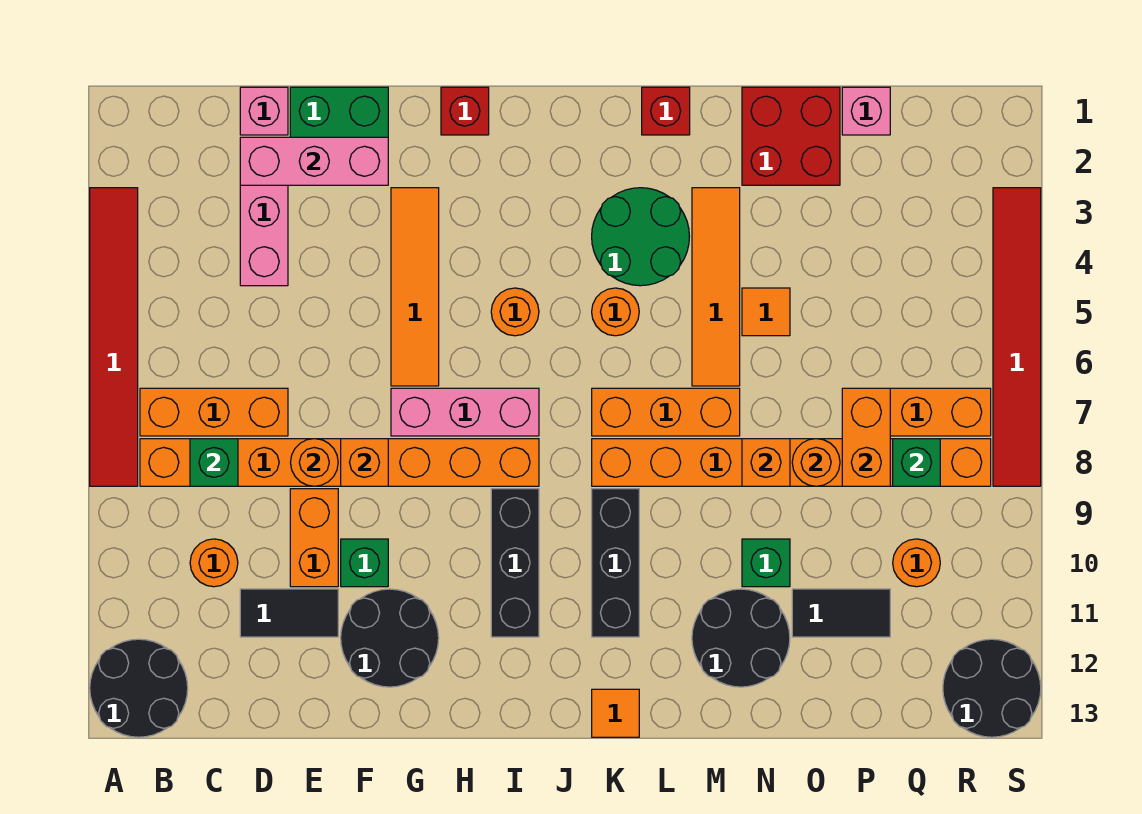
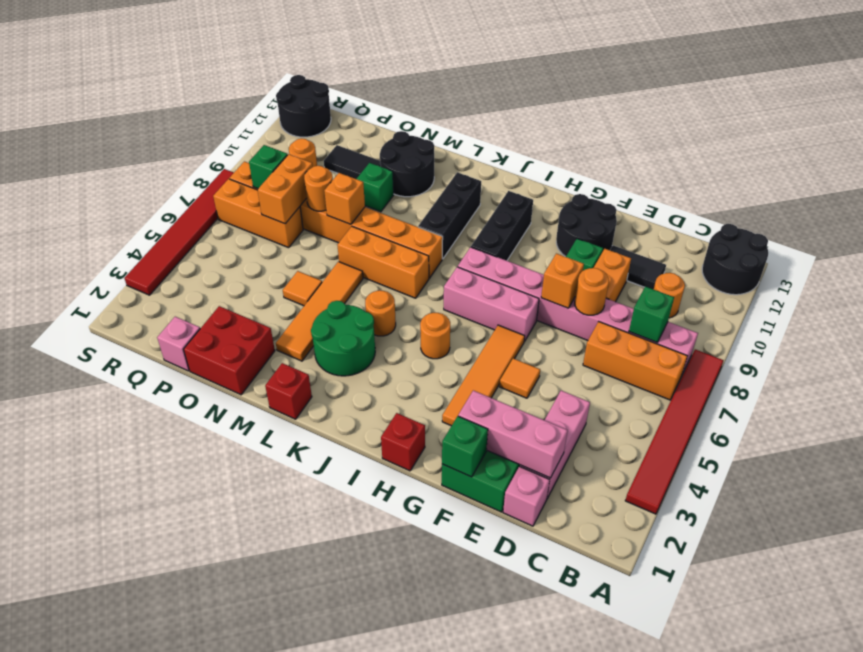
orange 1x8 brick [140,439,539,486] -> pink 1x8 brick [458,247,698,375]
none -> green 1x1 brick [442,416,488,477]
orange 1x1 tile [592,689,639,737] -> orange 1x1 tile moved to [500,358,540,398]

